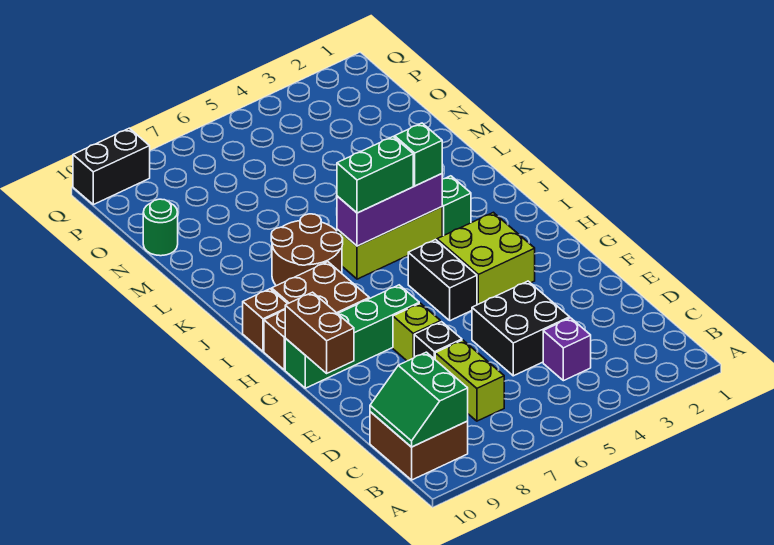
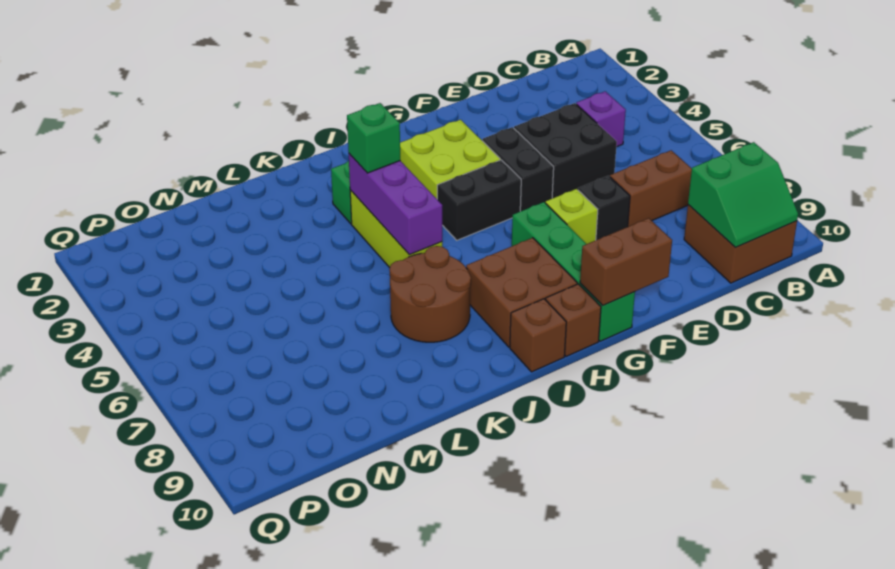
lime 1x2 brick [435,340,504,421] -> brown 1x2 brick [610,150,692,227]
green 1x2 brick [337,137,413,213] -> none
green 1x1 round brick [143,199,178,256] -> none
black 1x2 brick [73,128,150,205] -> black 1x2 brick moved to [482,127,554,211]

